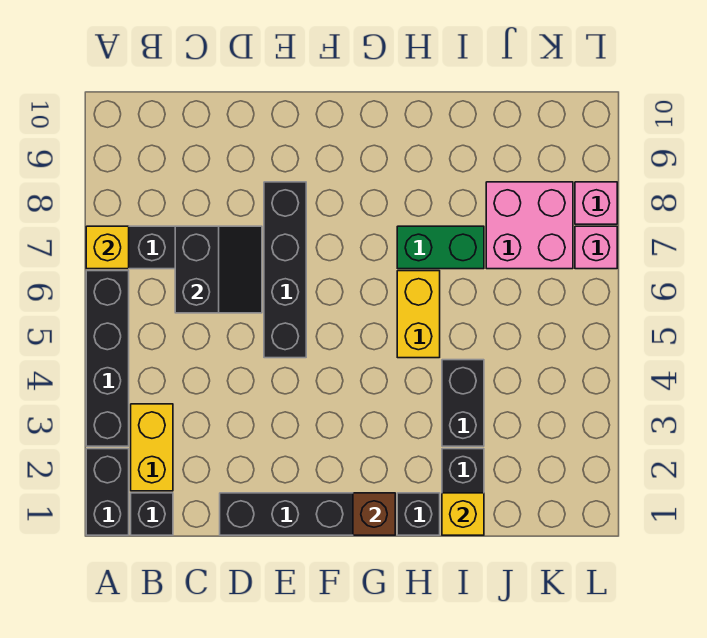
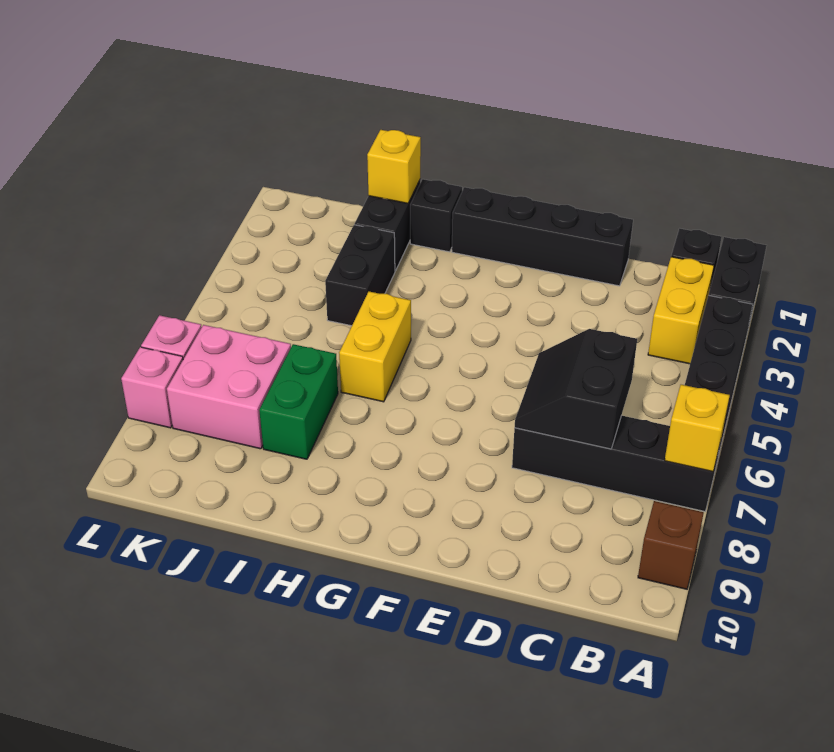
black 1x4 brick [264,182,306,358] -> none
brown 1x1 brick [353,493,395,535] -> brown 1x1 brick moved to [638,501,704,589]
green 1x2 brick [397,226,484,269] -> green 1x2 brick turned to [259,344,338,459]

